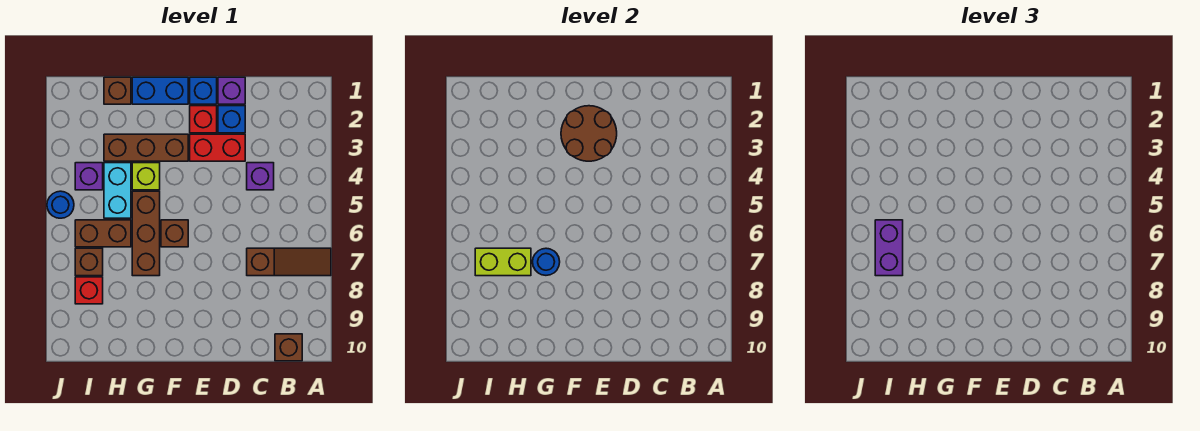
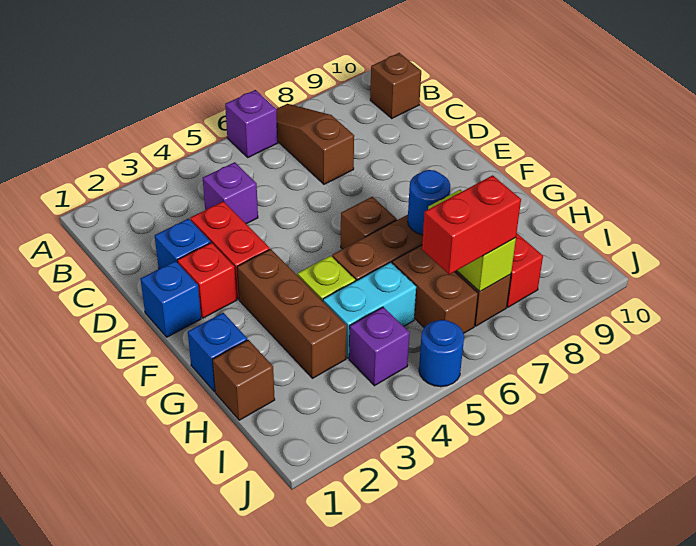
purple 1x1 brick [218,77,245,104] -> purple 1x1 brick moved to [225,90,278,157]
brown 2x2 round brick [561,106,617,161] -> none
blue 1x2 brick [132,77,188,104] -> blue 1x1 brick [188,313,247,392]
purple 1x2 brick [875,220,903,276] -> red 1x2 brick [422,175,521,274]

